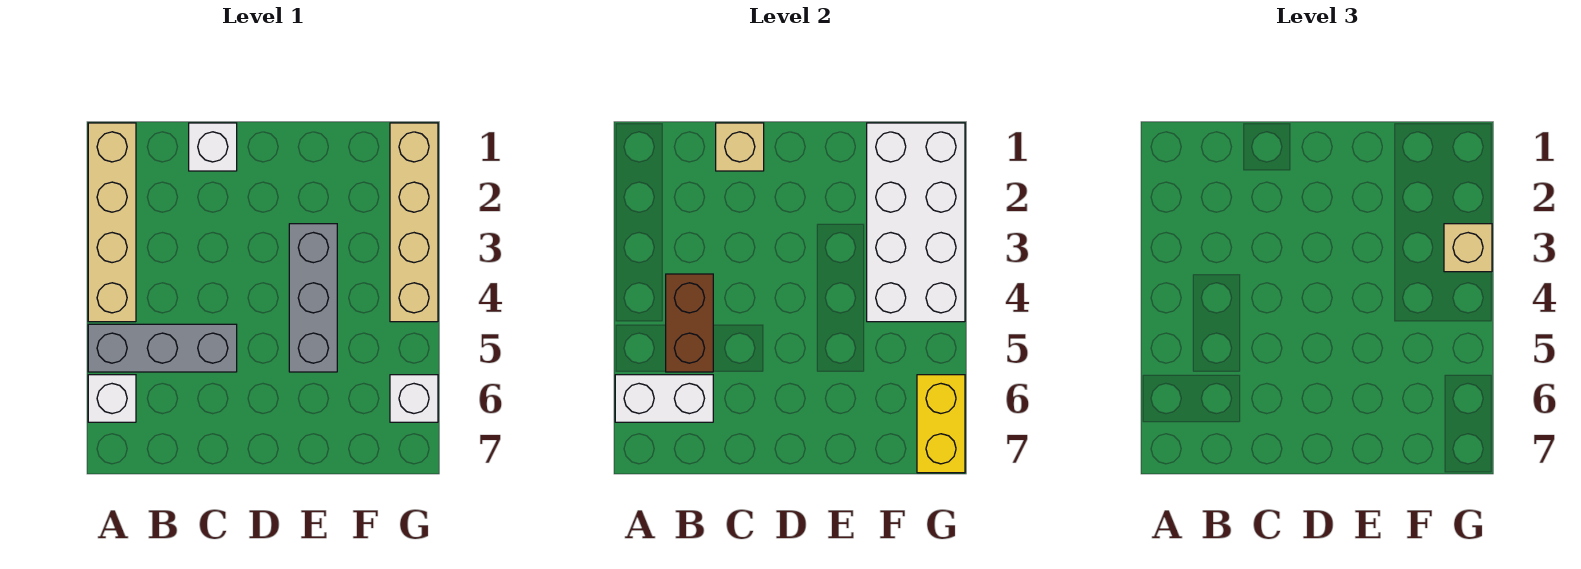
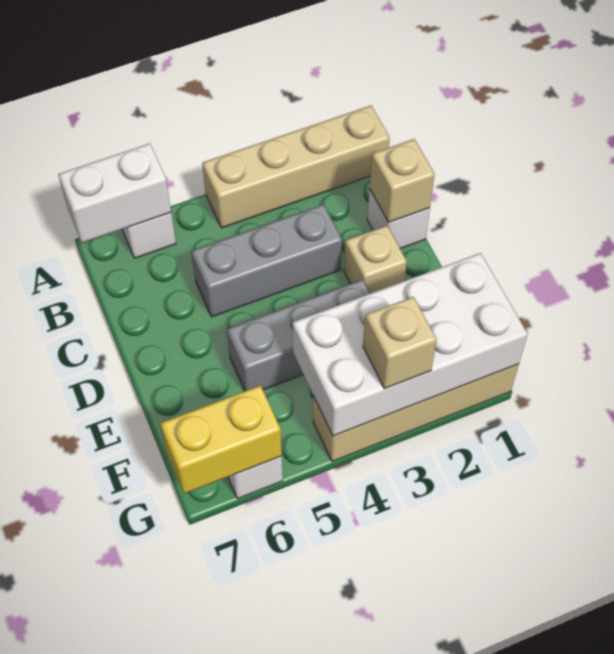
grey 1x3 brick [88,324,237,372] -> grey 1x3 brick turned to [191,205,342,317]
white 1x2 brick [615,375,713,422] -> white 1x2 brick turned to [58,144,171,243]
brown 1x2 brick [666,274,713,372] -> none
none -> tan 1x1 brick [344,226,407,293]

